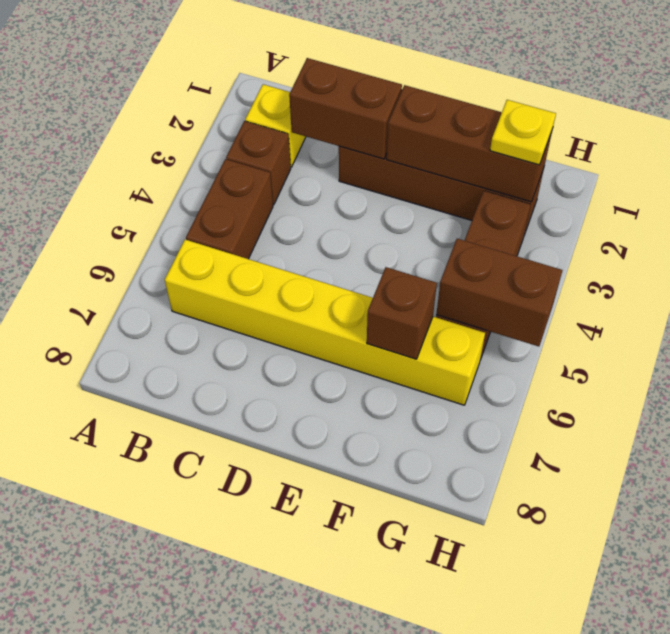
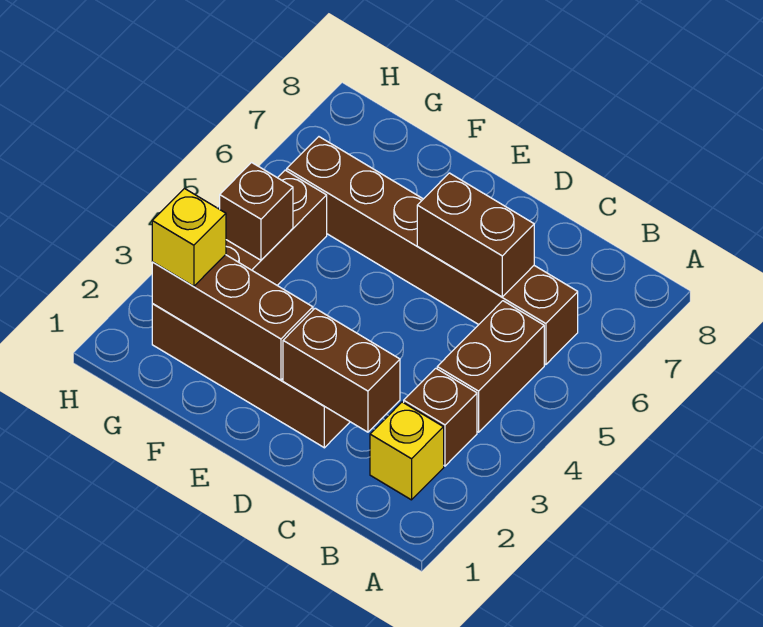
yellow 1x6 brick [165,240,485,405] -> brown 1x6 brick [287,137,578,365]
brown 1x1 brick [367,267,437,359] -> brown 1x1 brick moved to [220,163,293,260]
yellow 1x1 plate [490,100,556,165] -> yellow 1x1 brick [152,189,226,286]
brown 1x2 brick [436,239,562,346] -> brown 1x2 brick moved to [417,173,534,297]

